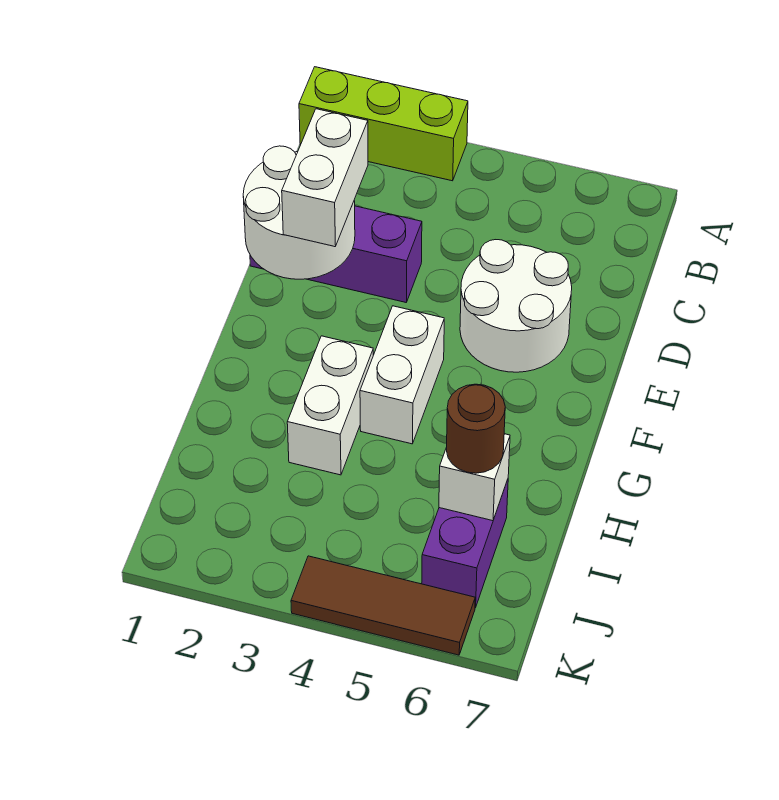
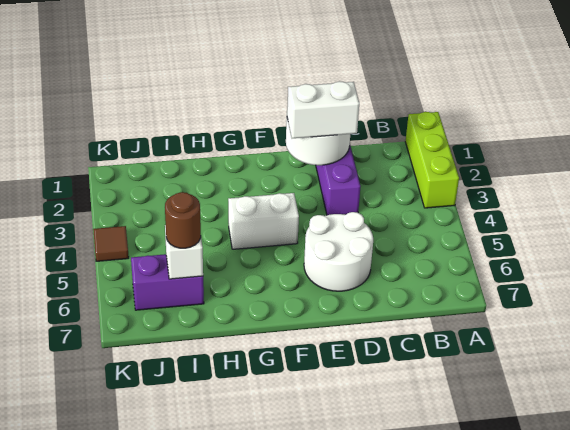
white 1x2 brick [287,336,373,475] -> none
brown 1x3 tile [291,556,475,655] -> brown 1x1 tile [93,226,129,261]

